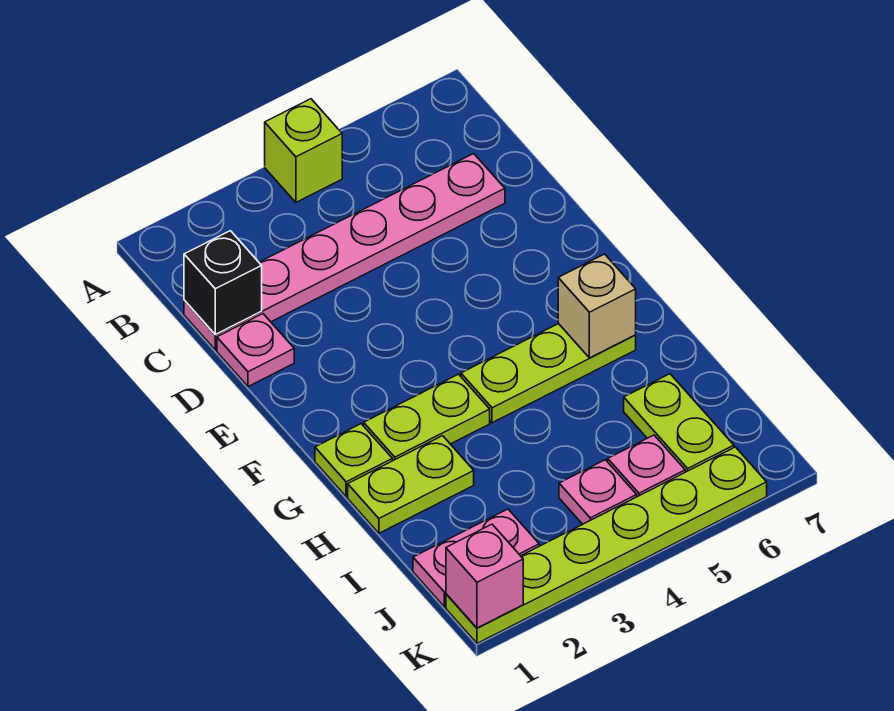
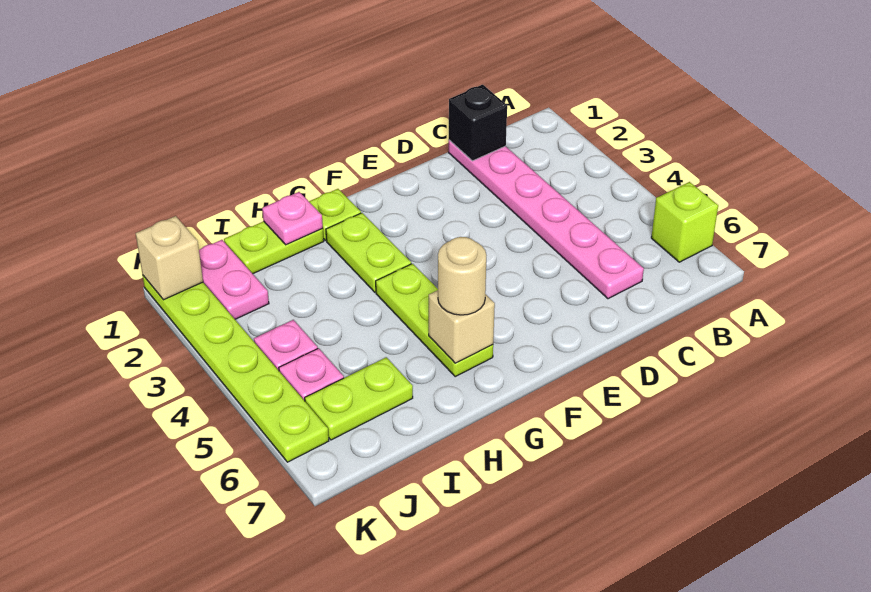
lime 1x1 brick [265,99,342,202] -> lime 1x1 brick moved to [651,182,718,262]
pink 1x1 plate [217,314,294,387] -> pink 1x1 plate moved to [262,192,323,245]
none -> tan 1x1 round brick [438,237,486,315]
lime 1x2 plate [348,436,474,533] -> lime 1x2 plate turned to [224,221,324,274]
pink 1x1 brick [446,524,523,628] -> tan 1x1 brick [136,216,203,300]

